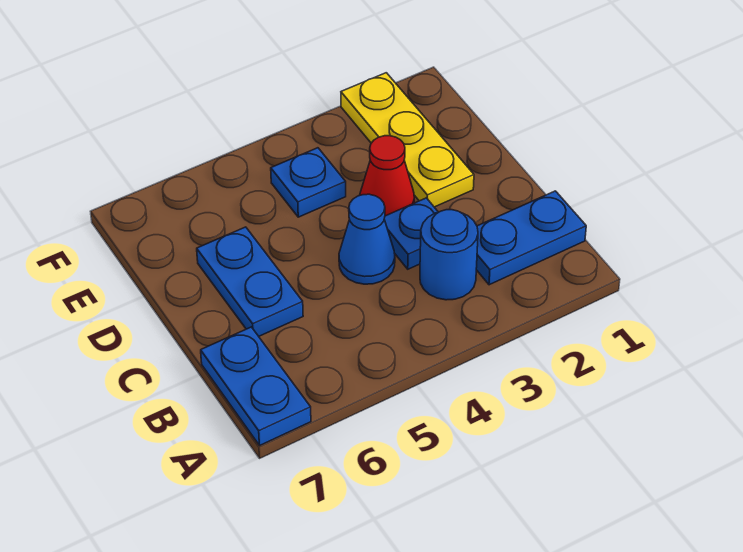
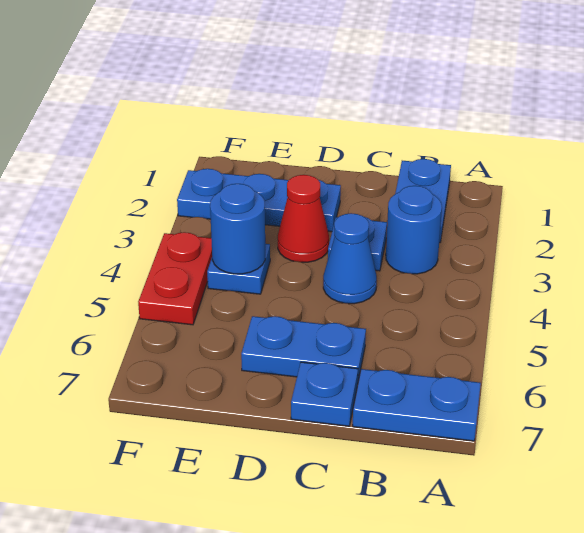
none -> blue 1x1 plate [291,362,358,426]
yellow 1x3 plate [341,73,474,207] -> blue 1x3 plate [177,169,341,232]
none -> blue 1x1 round brick [210,184,265,274]
none -> red 1x2 plate [138,232,212,325]

